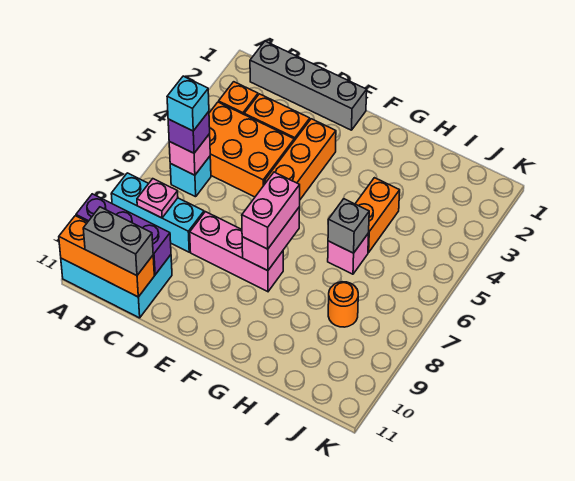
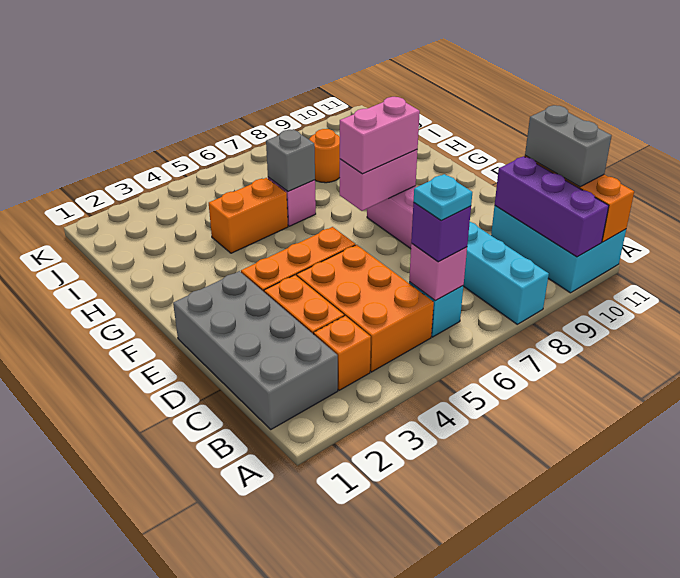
grey 1x4 brick [250,41,367,130] -> grey 2x4 brick [173,271,338,429]
cyan 1x1 brick [167,76,209,131] -> cyan 1x1 plate [414,174,472,220]
pink 1x1 plate [137,179,178,218] -> none

